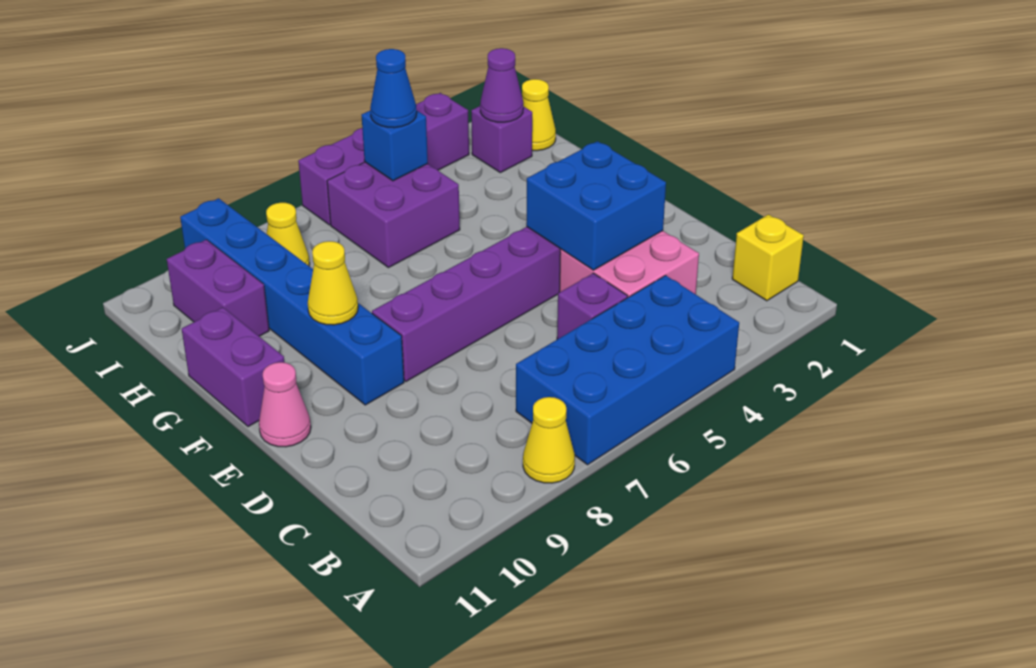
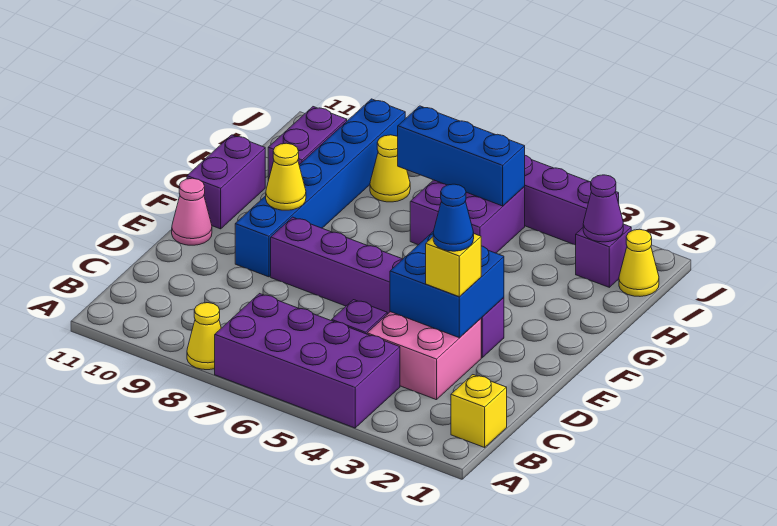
blue 2x4 brick [516,275,739,465] -> purple 2x4 brick [215,294,400,428]
none -> yellow 1x1 brick [426,234,481,297]
blue 1x1 brick [362,110,428,181] -> blue 1x3 brick [398,106,525,206]
blue 1x1 cone [370,49,417,128] -> blue 1x1 cone moved to [433,184,474,251]

